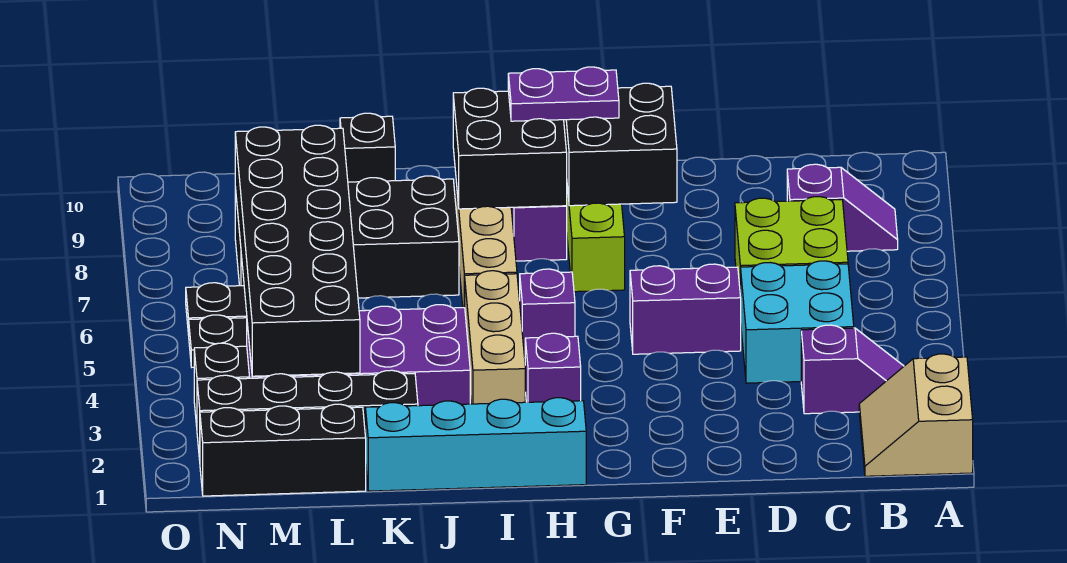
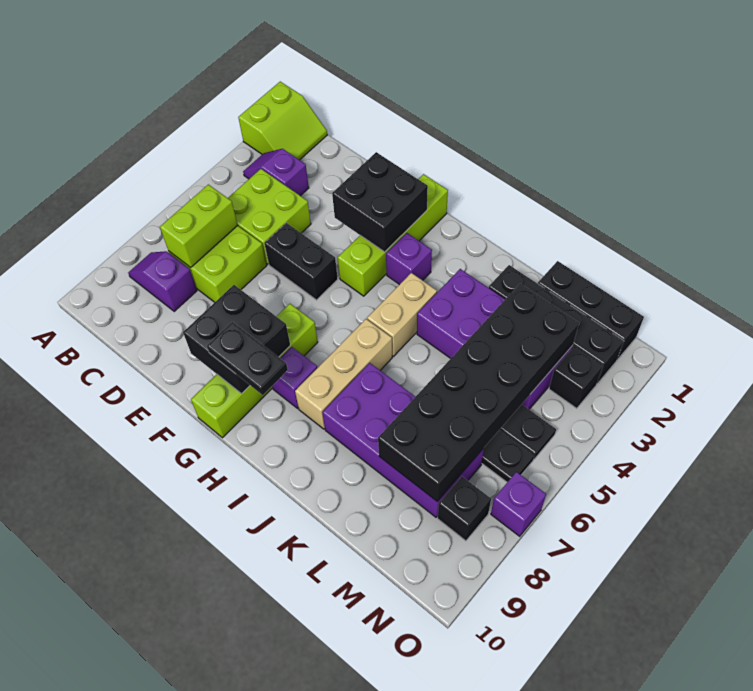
tan 2x2 slope [859,354,973,476] -> lime 2x2 slope [238,82,327,160]
cyan 2x2 brick [741,261,854,383] -> lime 2x2 brick [228,169,311,264]
none -> lime 1x2 brick [160,185,238,267]
purple 1x2 brick [630,264,741,354] -> black 1x2 brick [264,223,338,300]
none -> lime 1x4 brick [338,174,448,296]
purple 1x2 plate [508,67,619,121] -> black 1x2 plate [207,322,288,395]
cyan 1x4 brick [366,398,586,491] -> none
purple 1x1 brick [520,269,575,358] -> purple 1x1 brick moved to [491,472,546,536]
black 2x2 brick [453,88,567,209] -> black 2x2 brick moved to [332,152,428,252]
tan 1x3 brick [464,271,525,404] -> tan 1x2 brick [367,273,437,356]
black 2x4 brick [235,176,459,298] -> purple 2x4 brick [322,363,484,517]
black 1x1 brick [340,113,395,182] -> black 1x1 brick moved to [438,477,491,541]

